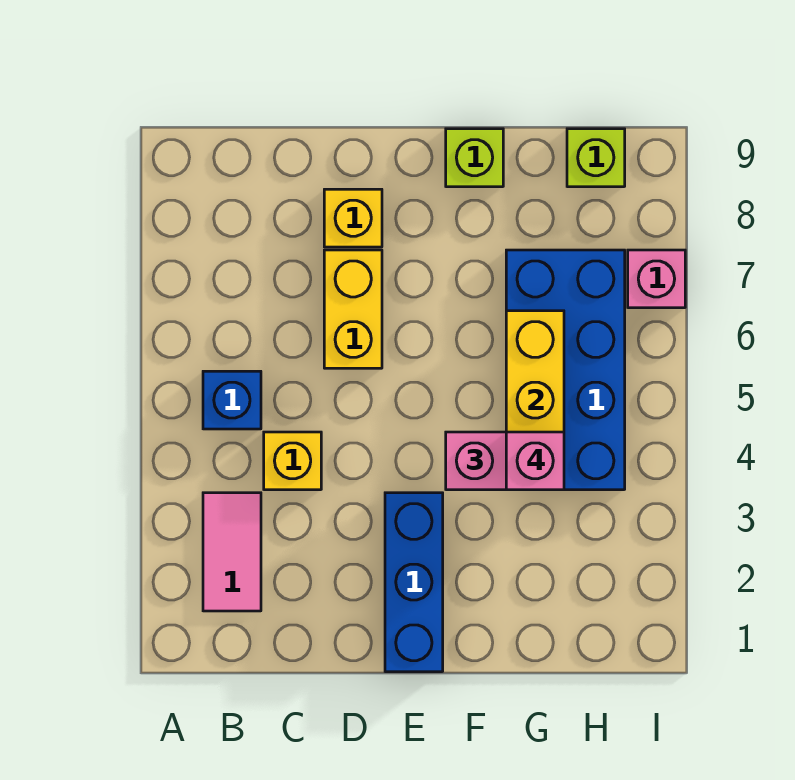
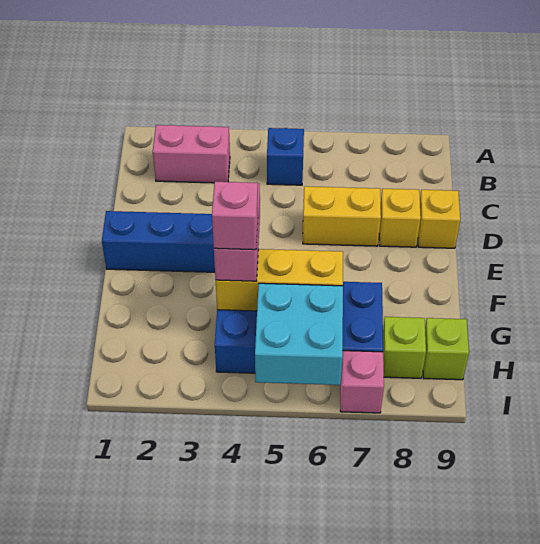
pink 1x2 tile [203,493,261,611] -> pink 1x2 brick [153,125,230,183]
yellow 1x1 brick [264,432,321,490] -> yellow 1x1 brick moved to [418,190,460,248]
lime 1x1 brick [446,129,503,187] -> lime 1x1 brick moved to [383,317,426,378]
none -> cyan 2x2 brick [255,283,343,385]

